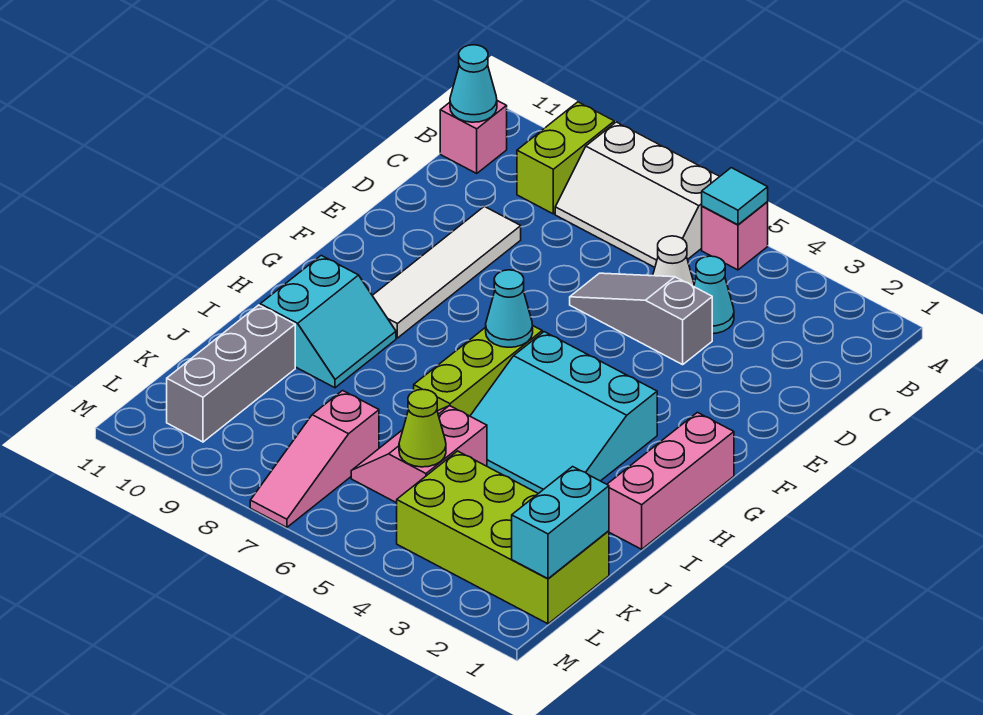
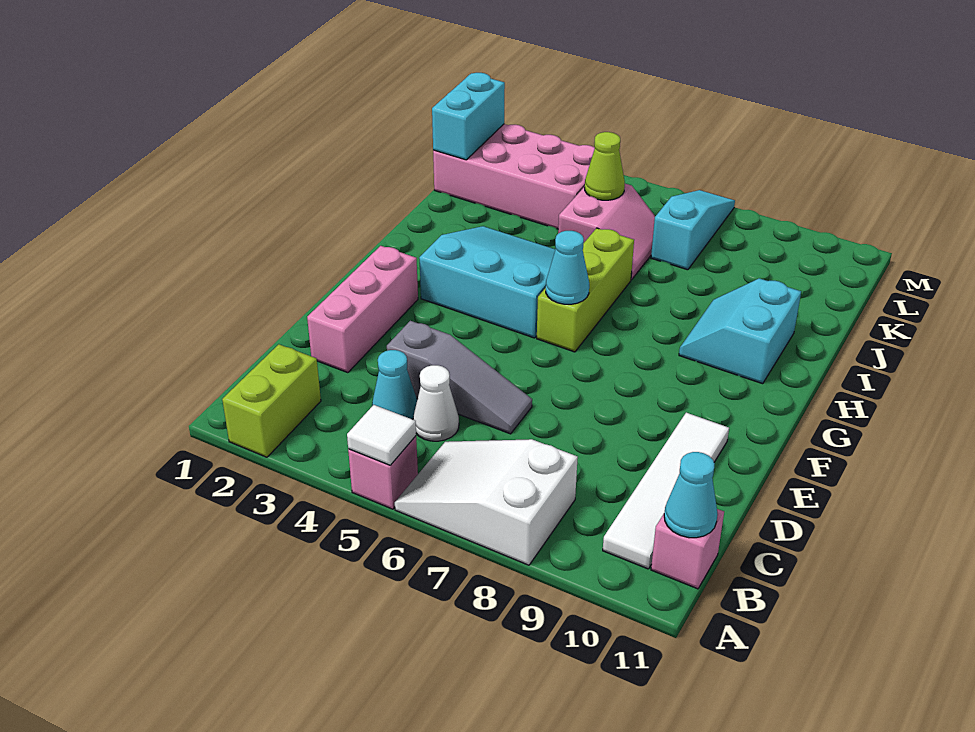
cyan 1x1 tile [702,168,768,225] -> white 1x1 tile [347,405,416,465]
white 2x3 slope [555,122,719,267] -> white 2x3 slope turned to [395,439,578,565]
lime 1x2 brick [517,102,614,214] -> lime 1x2 brick moved to [222,344,321,457]
white 1x4 tile [372,206,521,338] -> white 1x4 tile moved to [603,413,729,569]
pink 1x3 brick [607,412,734,549] -> pink 1x3 brick moved to [307,246,418,373]
grey 1x3 brick [167,305,295,442] -> none
lime 2x4 brick [397,451,609,624] -> pink 2x4 brick [433,124,595,229]
pink 1x3 slope [250,391,379,527] -> cyan 1x3 slope [651,190,735,270]

